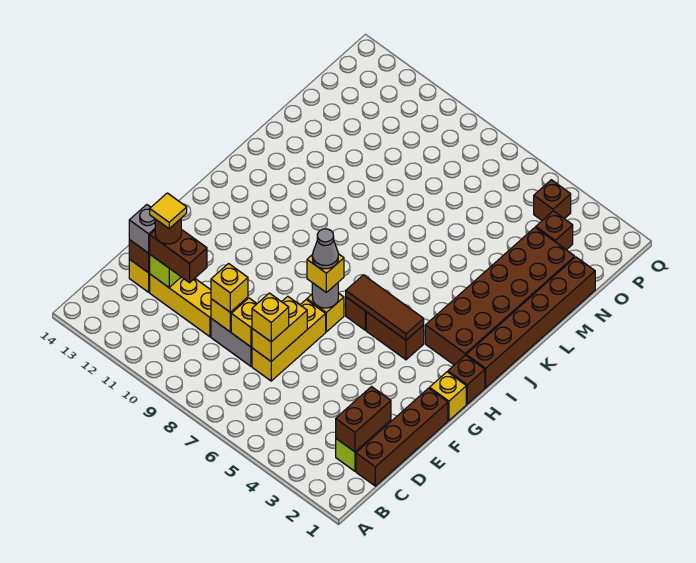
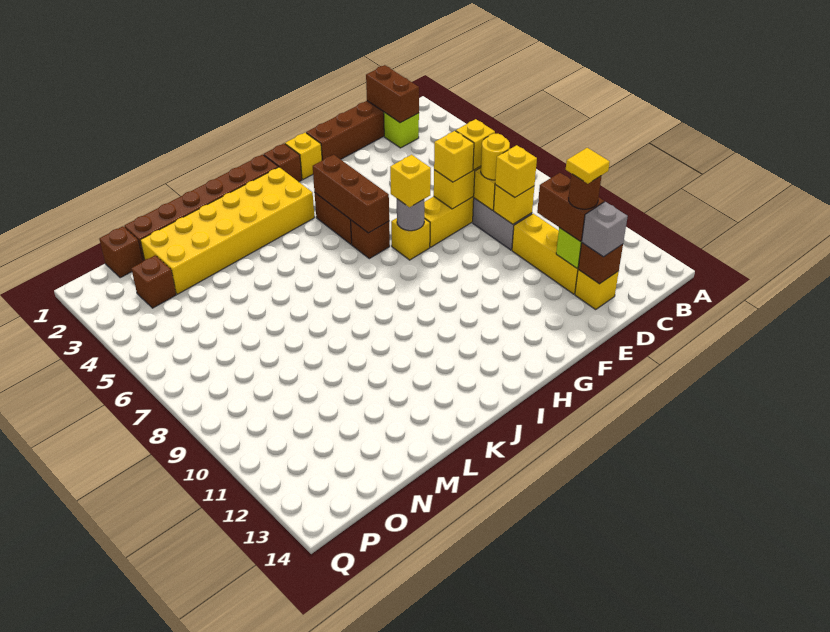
brown 1x2 brick [336,387,391,452] -> brown 1x2 brick turned to [366,65,419,123]
none -> yellow 1x1 round brick [481,134,510,180]
none -> yellow 1x1 brick [434,131,474,182]
grey 1x1 cone [312,229,338,269] -> none
brown 1x3 tile [346,275,424,340] -> brown 1x3 brick [313,155,389,233]
brown 2x6 brick [425,228,575,365] -> yellow 2x6 brick [140,167,315,294]
brown 1x1 brick [534,180,571,220] -> brown 1x1 brick moved to [99,226,143,278]

